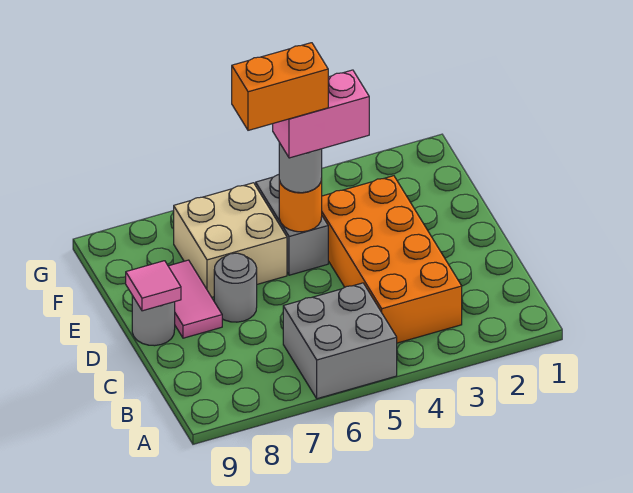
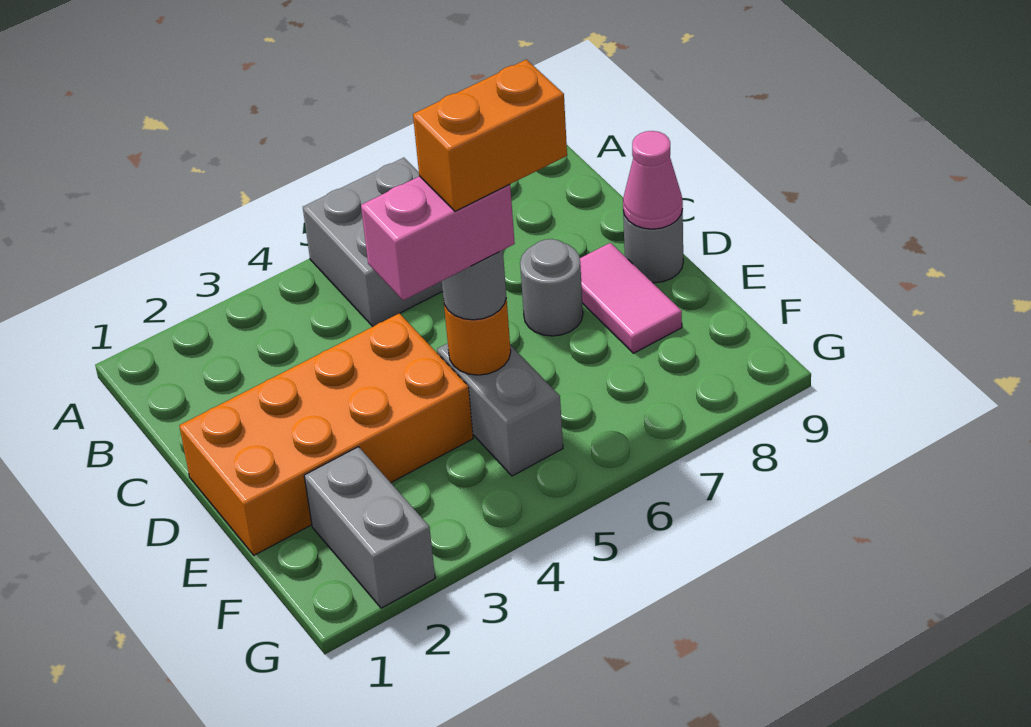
orange 2x4 brick [322,176,462,343] -> orange 2x4 brick turned to [179,313,473,555]
pink 1x1 tile [126,261,181,311] -> pink 1x1 cone [623,131,683,229]
tan 2x2 brick [174,183,287,297] -> none
none -> grey 1x2 brick [304,447,435,608]

